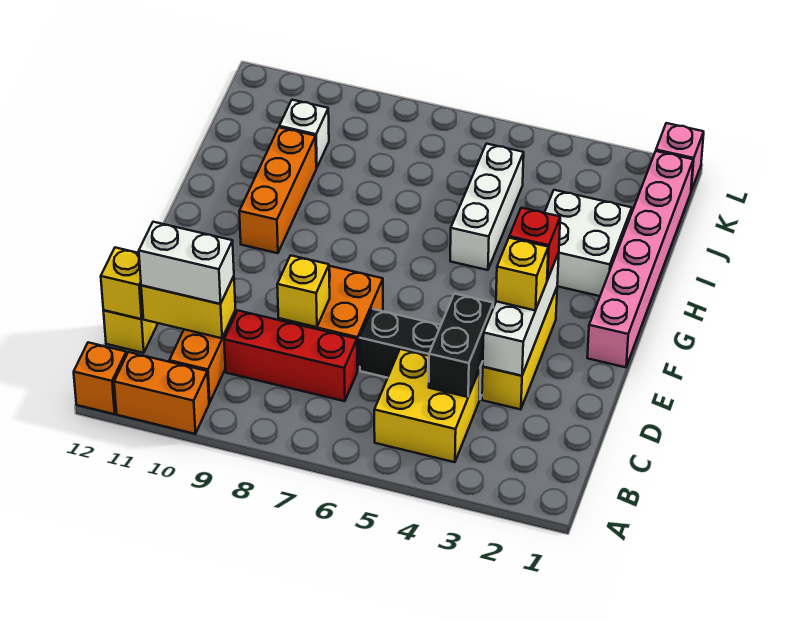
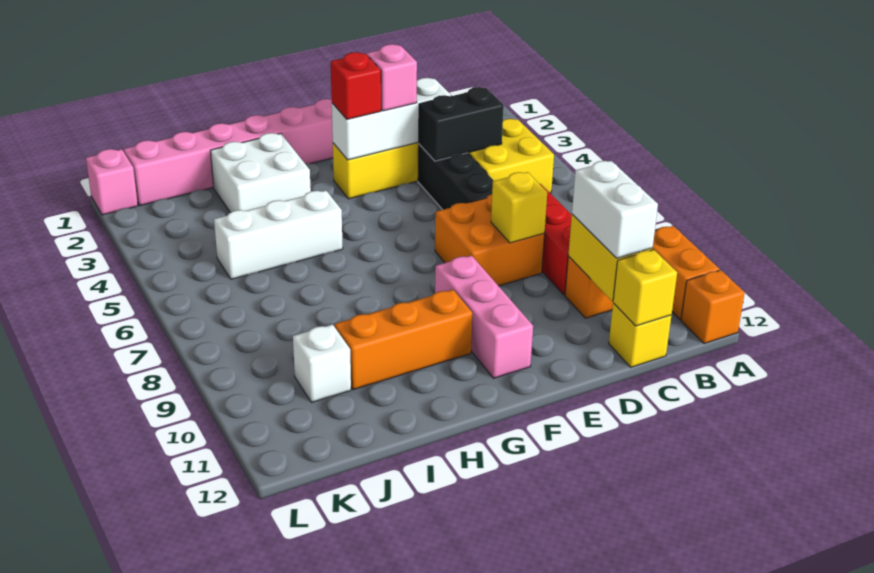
yellow 1x1 brick [496,238,548,311] -> pink 1x1 brick [367,44,417,111]
none -> pink 1x3 brick [435,256,533,378]

